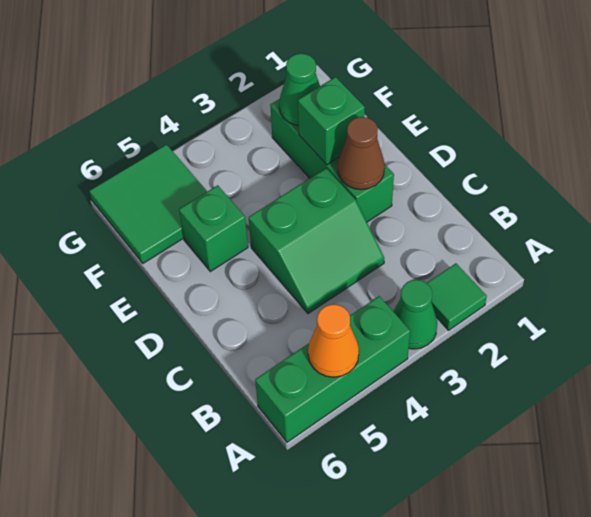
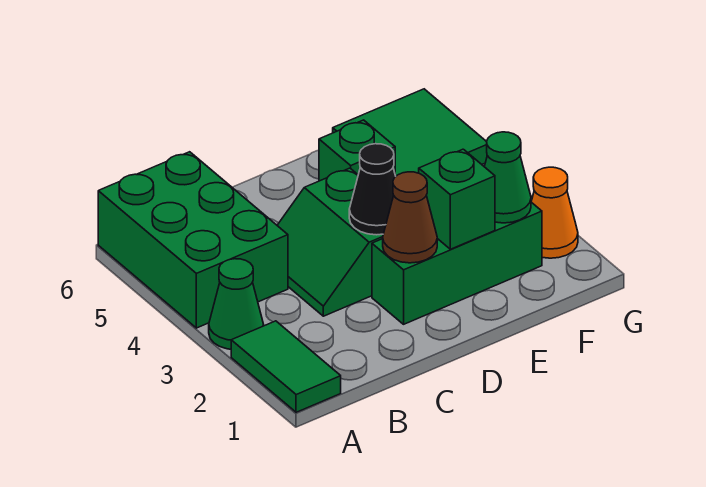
green 1x1 tile [427,263,487,330] -> green 1x2 tile [231,321,341,412]
green 1x3 brick [255,296,410,442] -> green 2x3 brick [98,152,288,328]
orange 1x1 cone [308,304,359,377] -> orange 1x1 cone moved to [531,167,578,258]
none -> black 1x1 cone [349,144,396,235]

